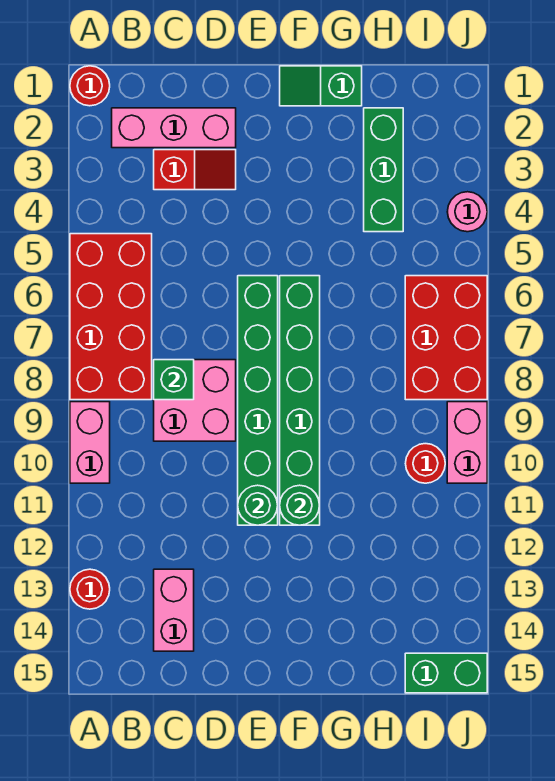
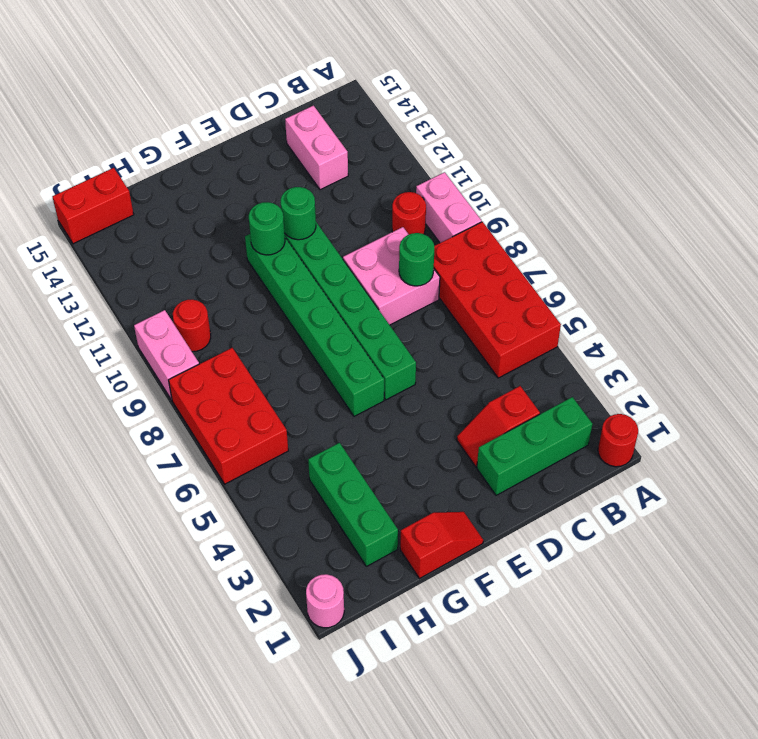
red 1x1 round brick [70,569,110,609] -> red 1x1 round brick moved to [392,192,426,234]
pink 1x3 brick [112,108,236,148] -> green 1x3 brick [477,397,592,495]
green 1x1 brick [154,360,194,400] -> green 1x1 round brick [399,233,434,286]
green 1x2 slope [280,66,362,106] -> red 1x2 slope [400,512,483,579]
green 1x2 brick [405,653,487,693] -> red 1x2 brick [52,168,134,244]
pink 1x1 round brick [447,192,487,232] -> pink 1x1 round brick moved to [306,574,344,628]

